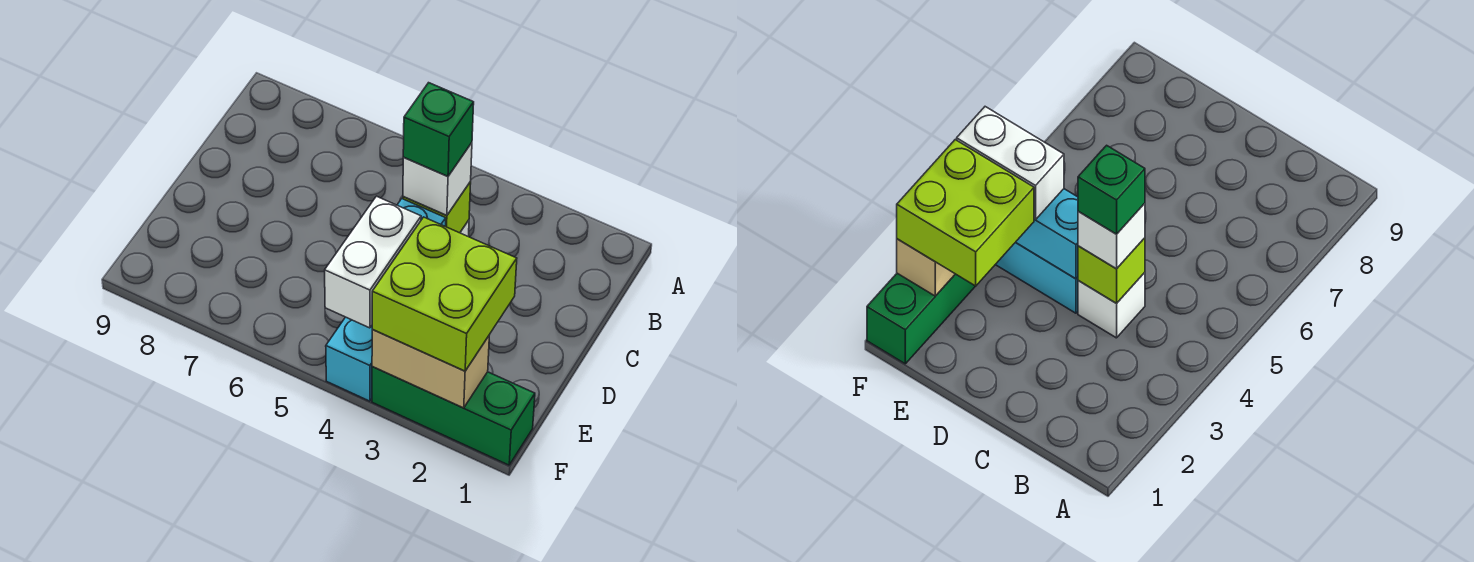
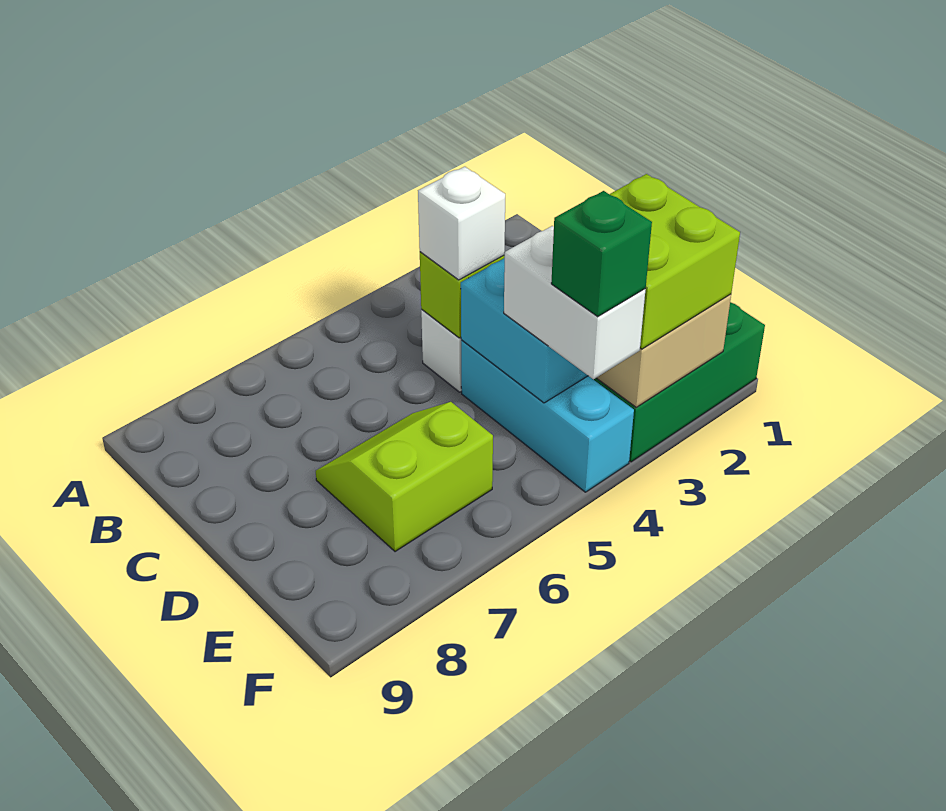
green 1x1 brick [403,83,474,176] -> green 1x1 brick moved to [551,191,652,317]
none -> lime 2x2 slope [316,402,493,552]

